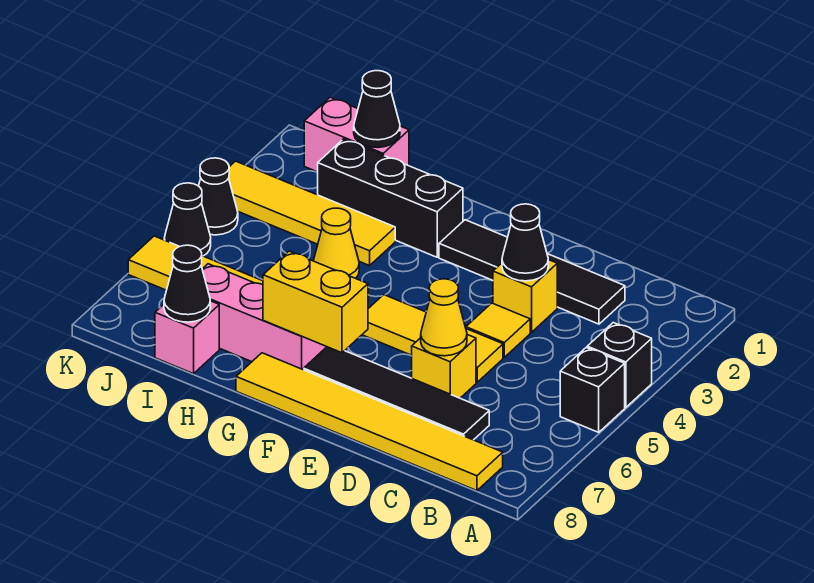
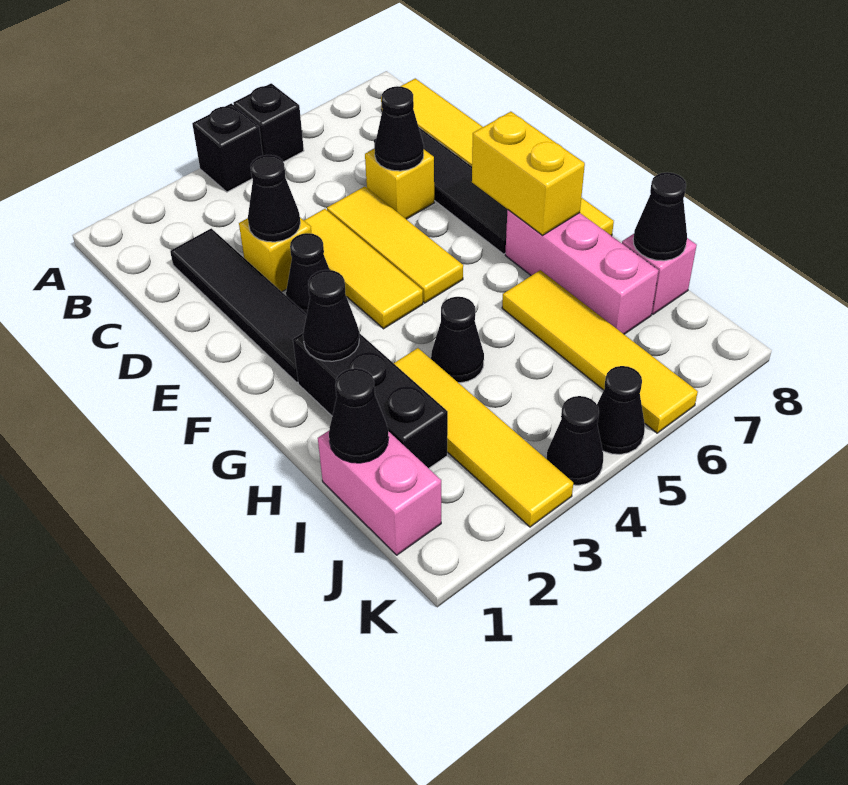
yellow 1x1 tile [466,303,530,357] -> yellow 1x3 tile [304,209,423,329]
yellow 1x1 cone [421,279,467,356] -> black 1x1 cone [374,86,424,171]
none -> black 1x1 cone [286,233,330,314]
none -> black 1x1 cone [303,270,359,361]
yellow 1x1 cone [314,208,359,278] -> black 1x1 cone [431,297,484,383]

